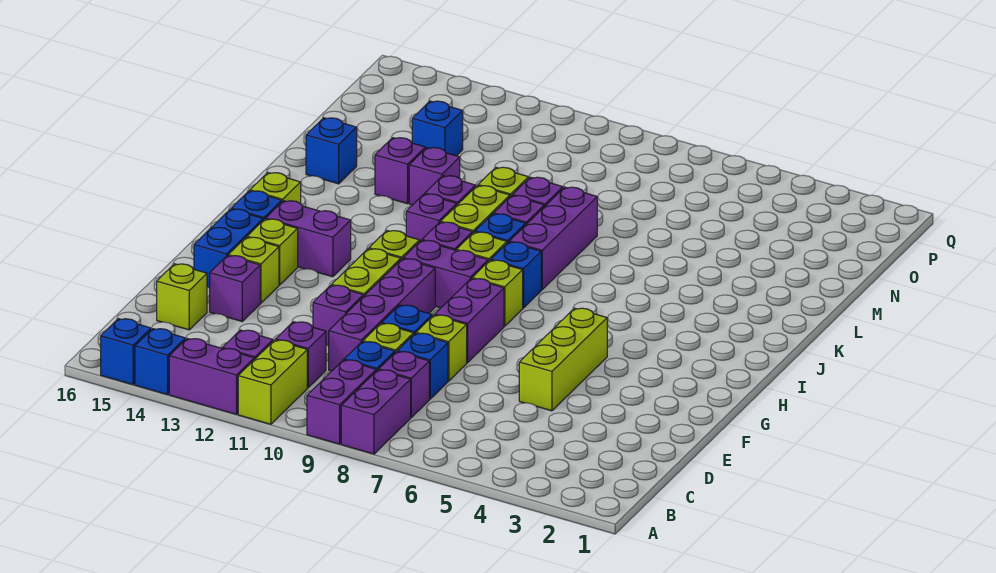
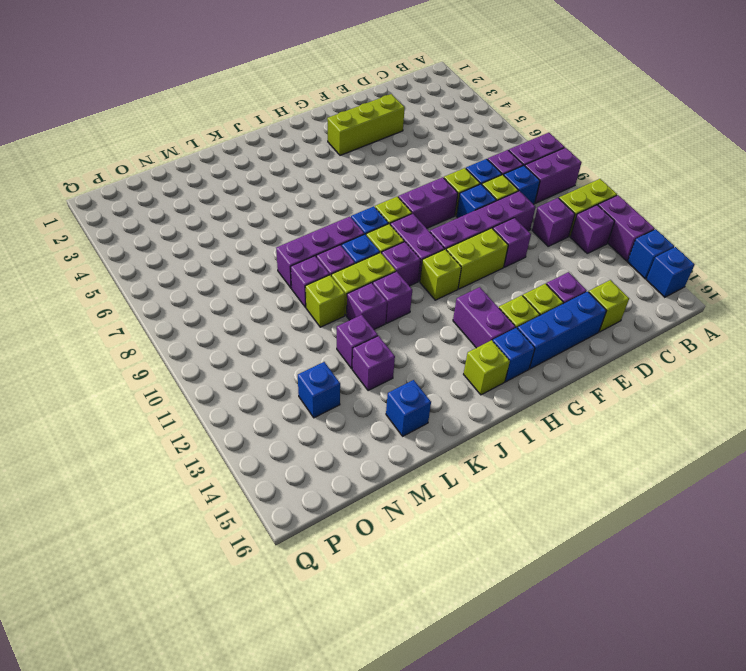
lime 1x3 brick [519,308,607,411] -> lime 1x3 brick moved to [327,94,405,155]
blue 1x2 brick [194,209,263,288] -> blue 1x3 brick [518,292,606,369]

